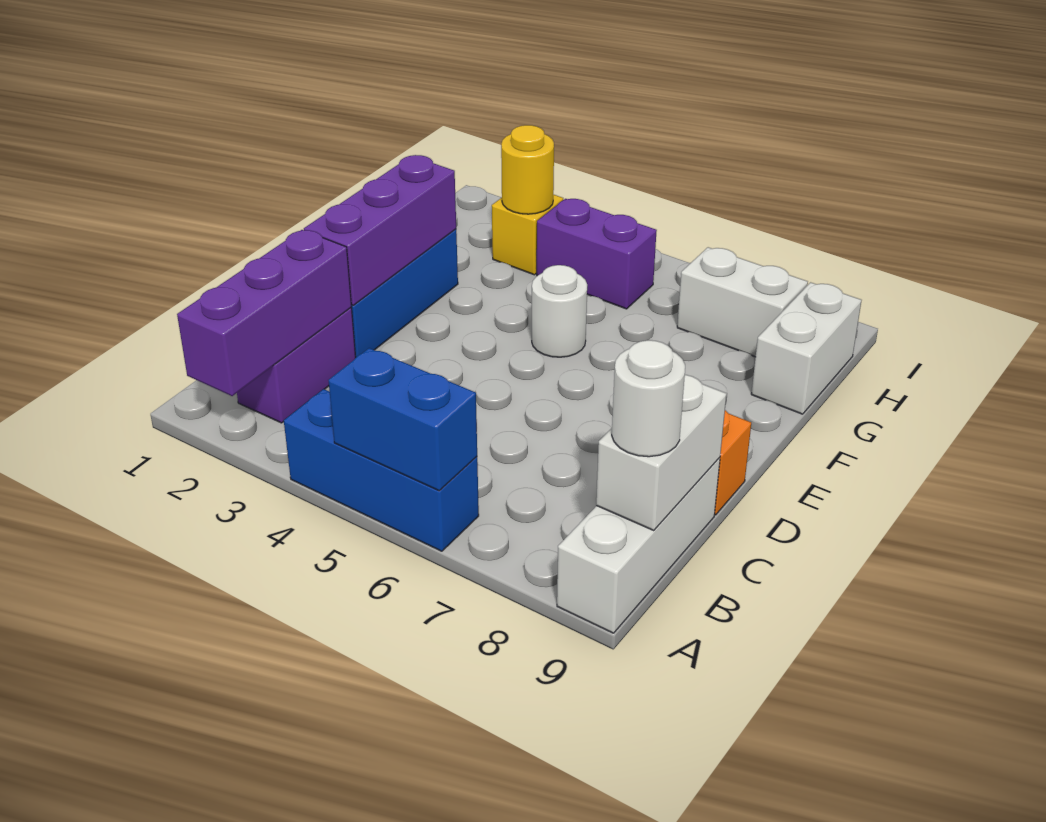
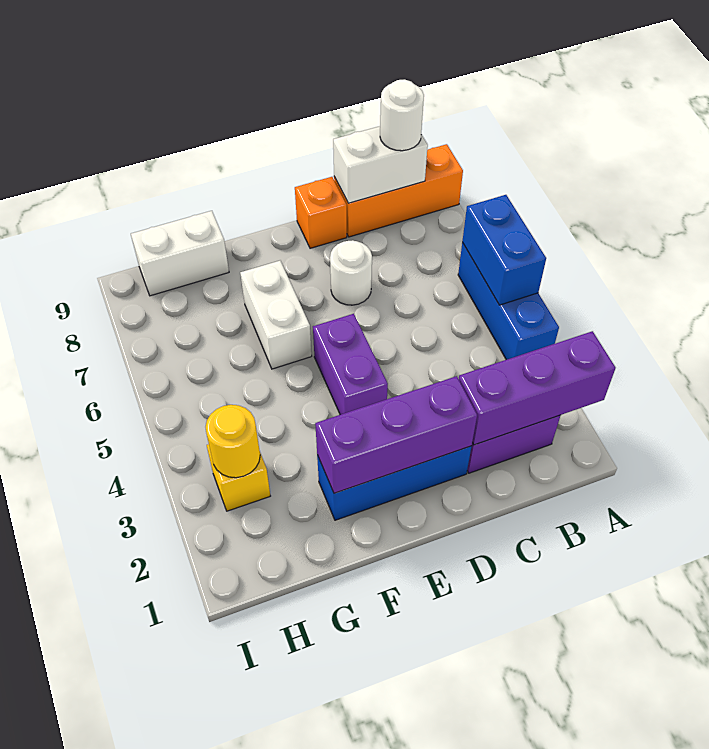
white 1x3 brick [557,458,720,633] -> orange 1x3 brick [334,144,463,237]
white 1x1 round brick [532,265,587,357] -> white 1x1 round brick moved to [330,240,372,305]
purple 1x2 brick [537,199,657,309] -> purple 1x2 brick moved to [313,314,388,415]
white 1x2 brick [677,247,808,357] -> white 1x2 brick moved to [240,261,312,369]

